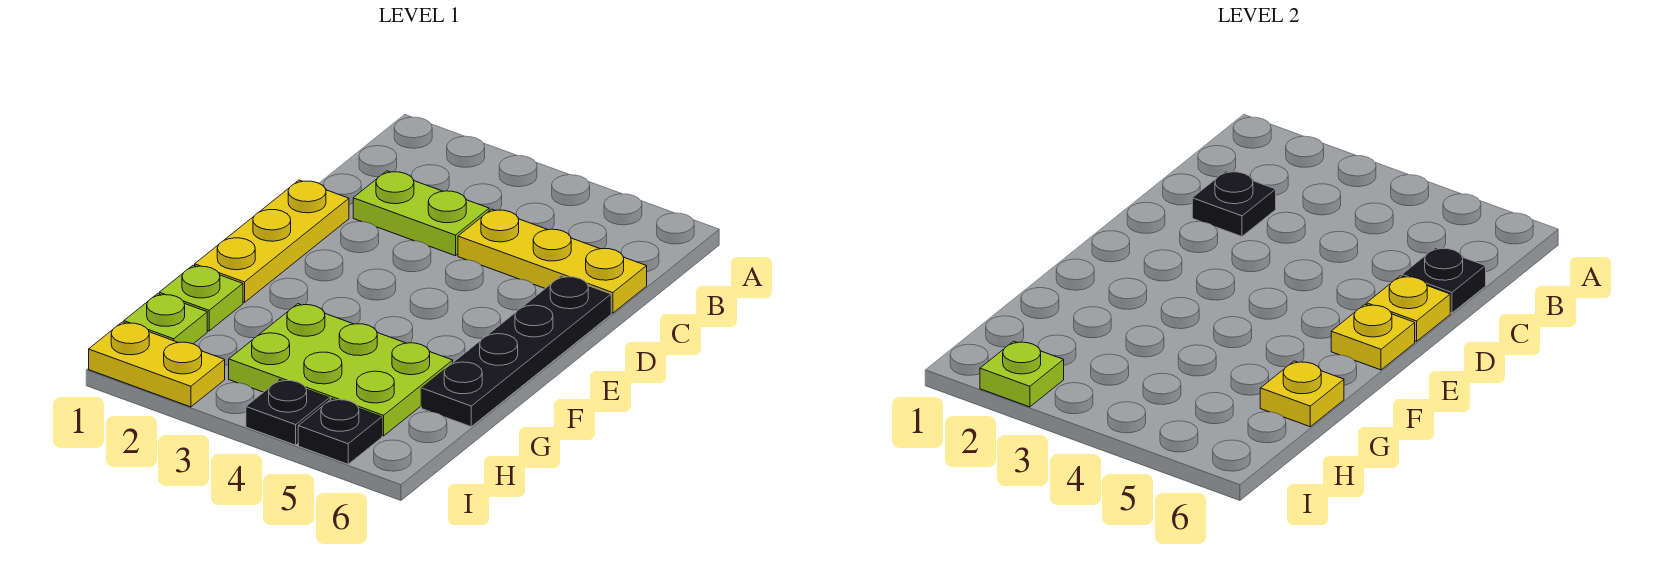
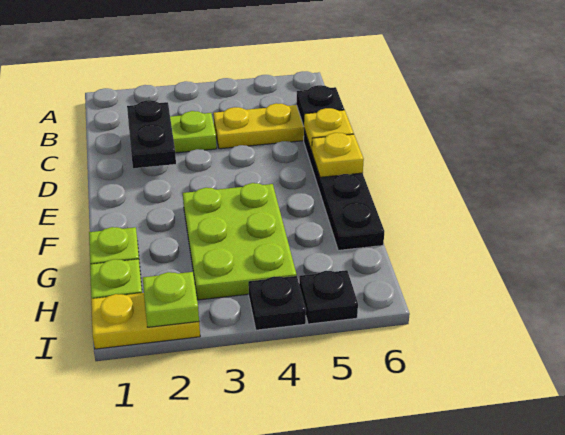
black 1x1 plate [1192,171,1276,236] -> black 1x2 plate [127,100,176,168]
yellow 1x3 plate [195,180,349,303] -> none
lime 2x3 plate [229,304,453,436] -> lime 2x3 plate turned to [183,183,297,300]
yellow 1x1 plate [1260,361,1344,427] -> none

